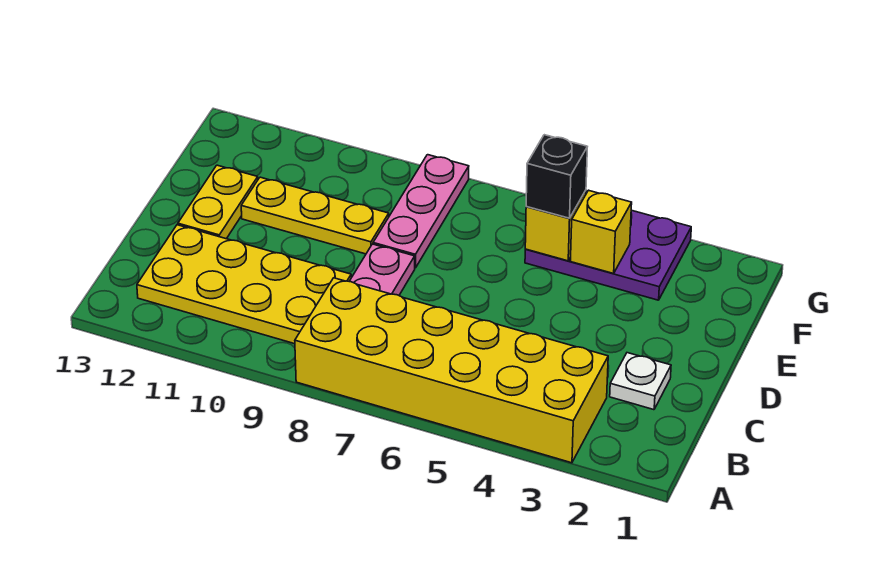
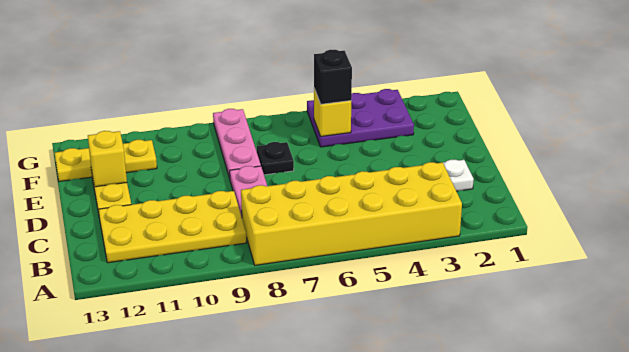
none -> black 1x1 plate [256,142,294,175]
yellow 1x3 plate [241,177,389,254] -> yellow 1x3 plate moved to [55,140,157,181]
yellow 1x1 brick [571,190,632,274] -> yellow 1x1 brick moved to [88,131,127,187]

